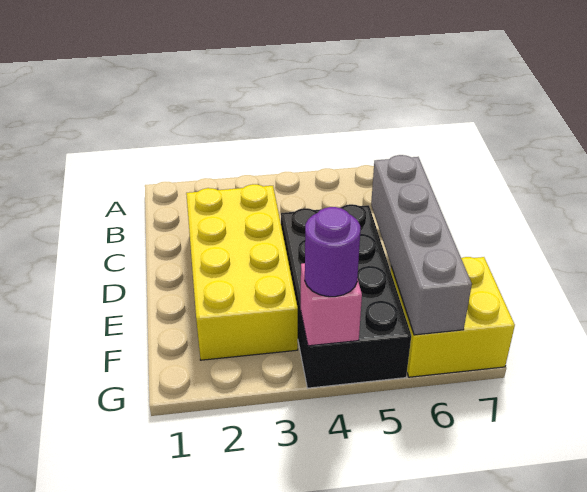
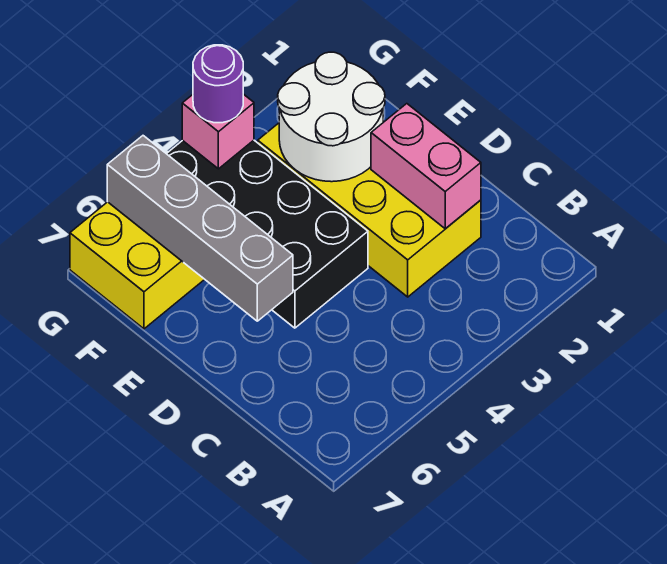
none -> pink 1x2 brick [371,104,481,229]
none -> white 2x2 round brick [278,52,385,182]

